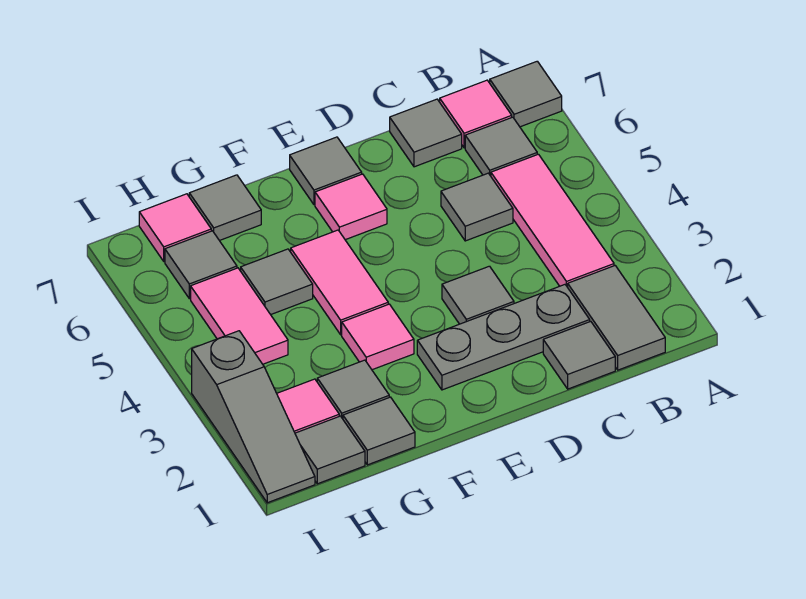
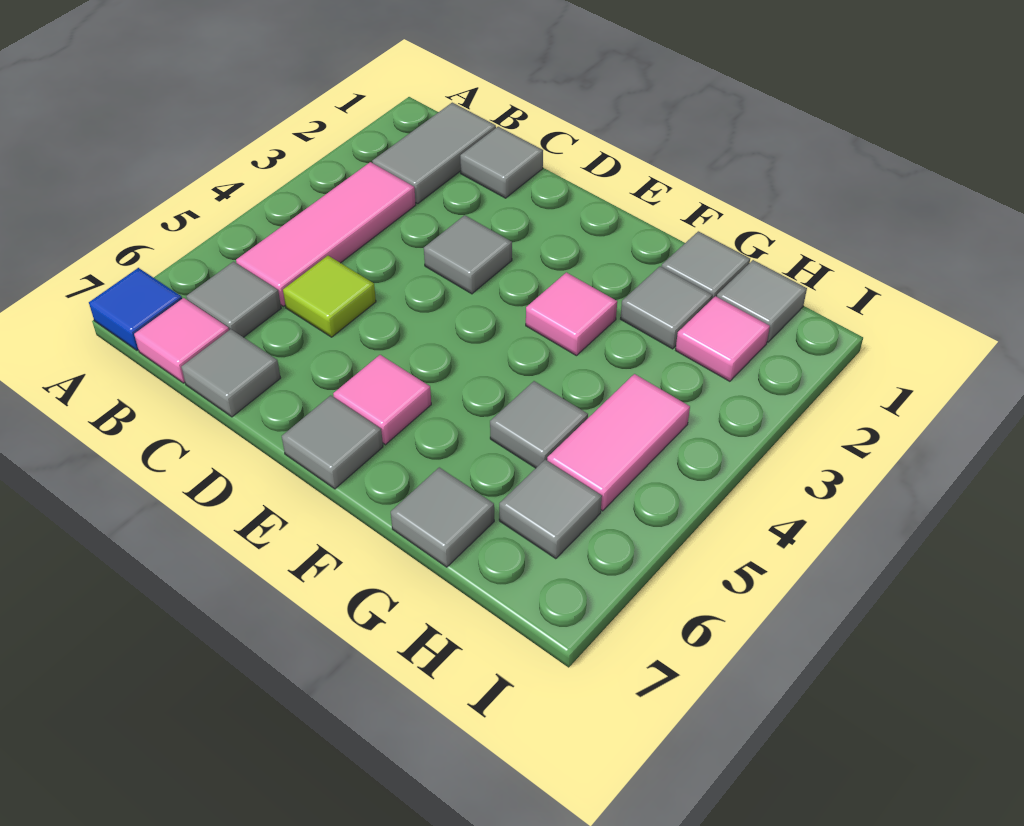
grey 1x1 tile [490,61,562,127] -> blue 1x1 tile [89,268,182,350]
grey 1x3 plate [417,285,590,390] -> none
grey 1x1 tile [441,173,513,241] -> lime 1x1 tile [283,256,376,337]
pink 1x2 tile [291,230,388,335] -> none
pink 1x1 tile [139,194,211,261] -> none
grey 1x3 slope [192,331,315,503] -> none

